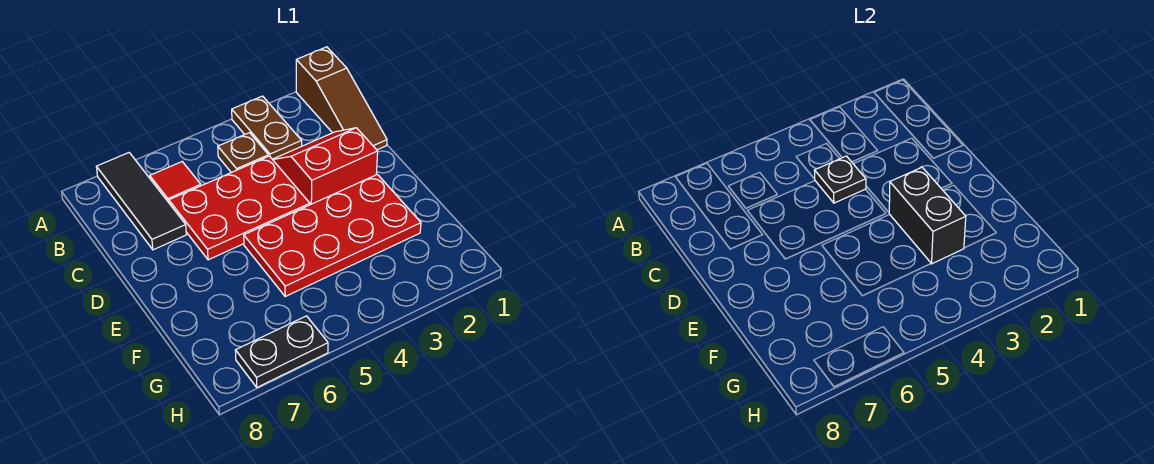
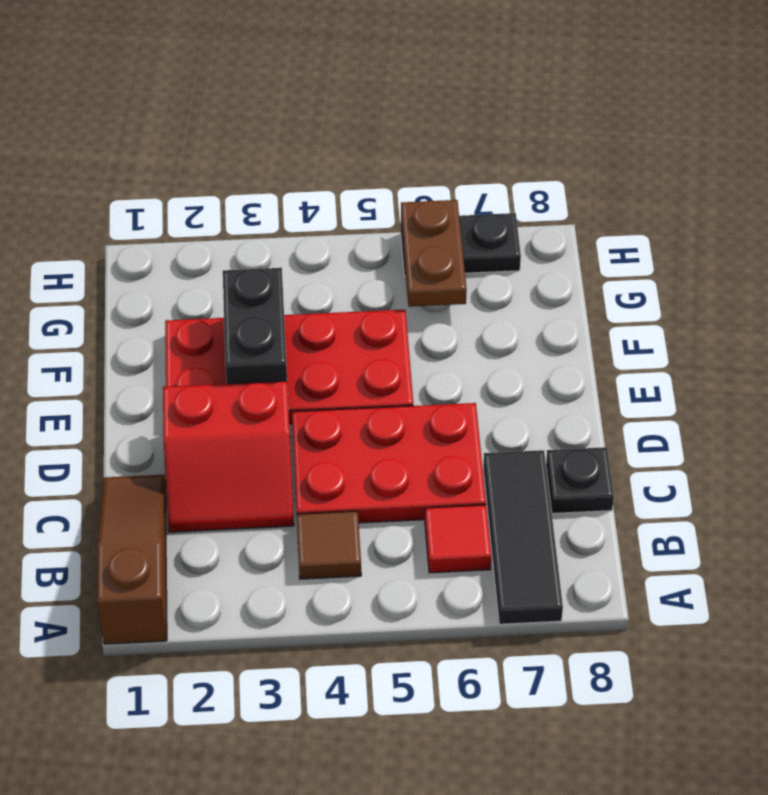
brown 1x2 plate [232,96,302,159] -> brown 1x2 plate moved to [401,200,467,307]
brown 1x1 plate [218,133,268,173] -> brown 1x1 tile [297,511,361,579]
black 1x1 plate [814,156,866,203] -> black 1x1 plate moved to [546,447,614,514]

